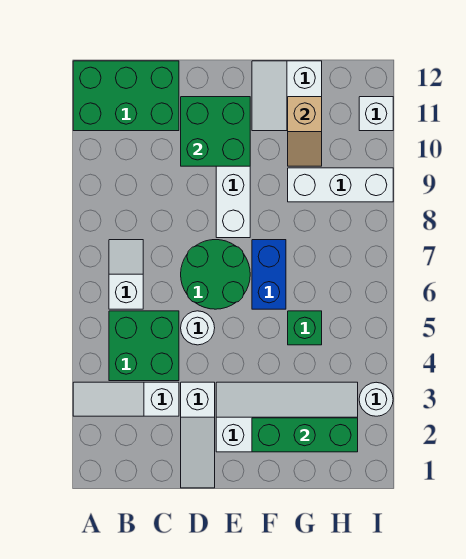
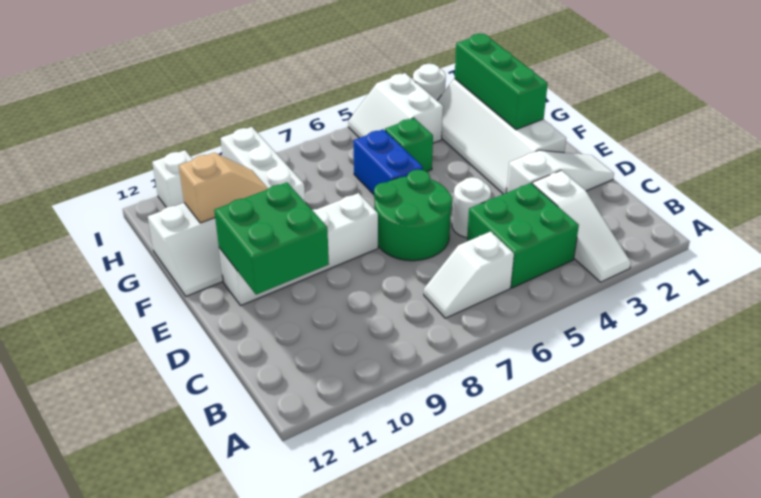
green 2x3 brick [73,61,179,131] -> none
blue 1x2 brick [252,240,286,309] -> blue 1x2 brick turned to [353,129,423,195]
none -> white 2x2 slope [348,73,443,143]

